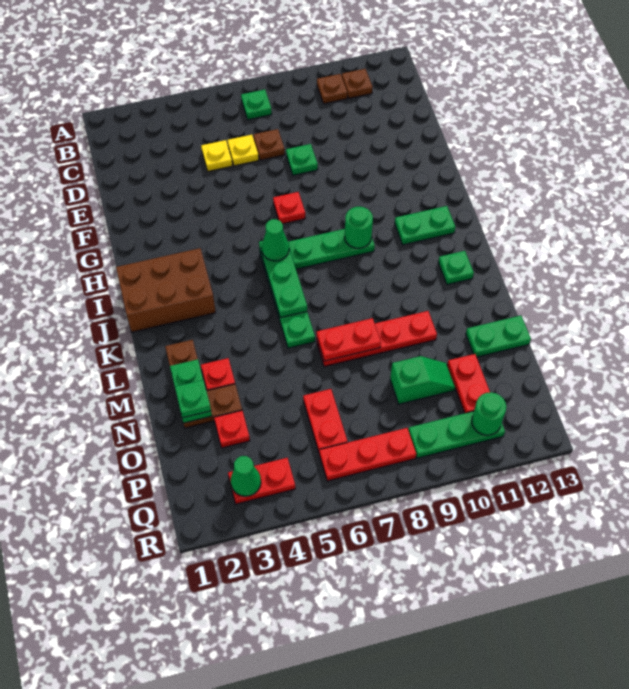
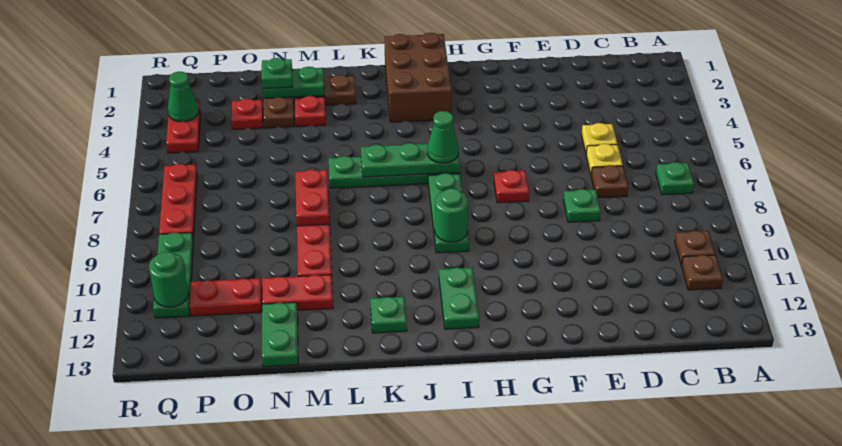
red 1x2 plate [303,389,347,452] -> red 1x2 plate moved to [262,275,333,311]
green 1x2 slope [390,356,455,404] -> none

